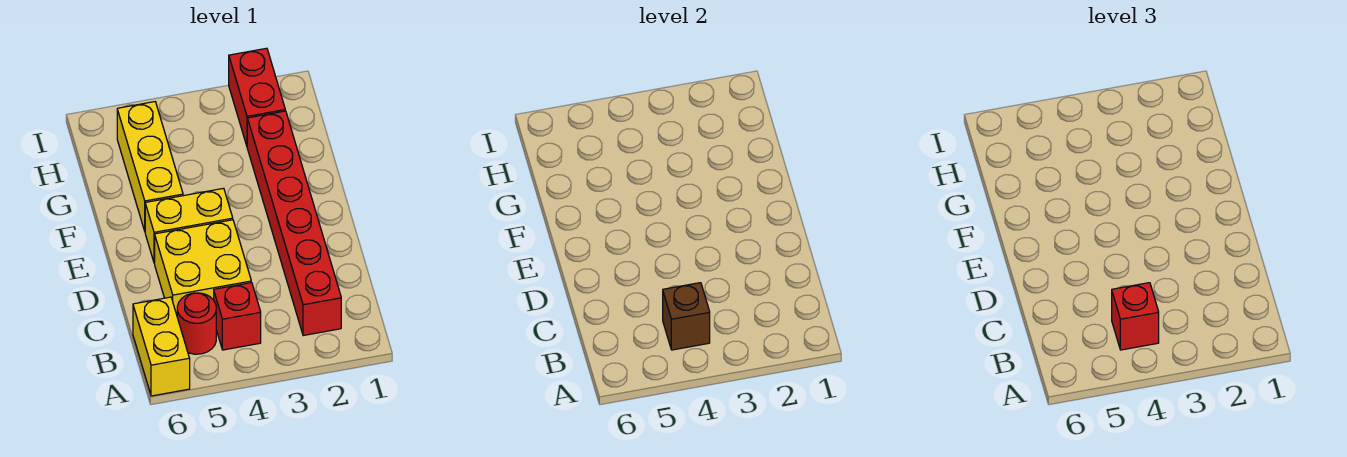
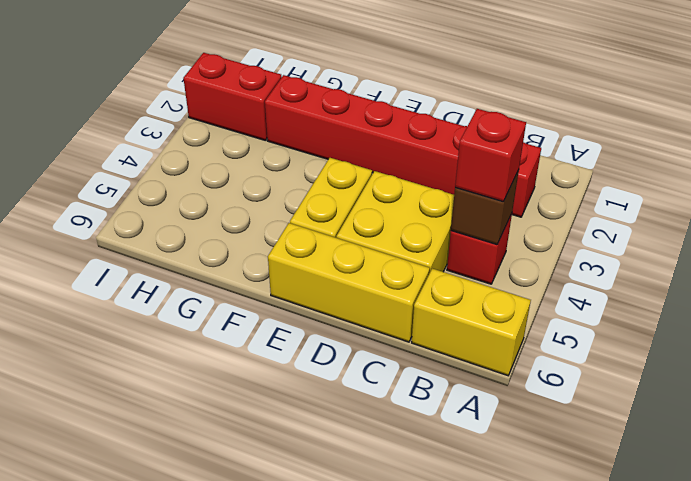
red 1x1 round brick [177,293,216,354] -> none
yellow 1x3 brick [117,102,183,231] -> yellow 1x3 brick moved to [268,223,430,342]

